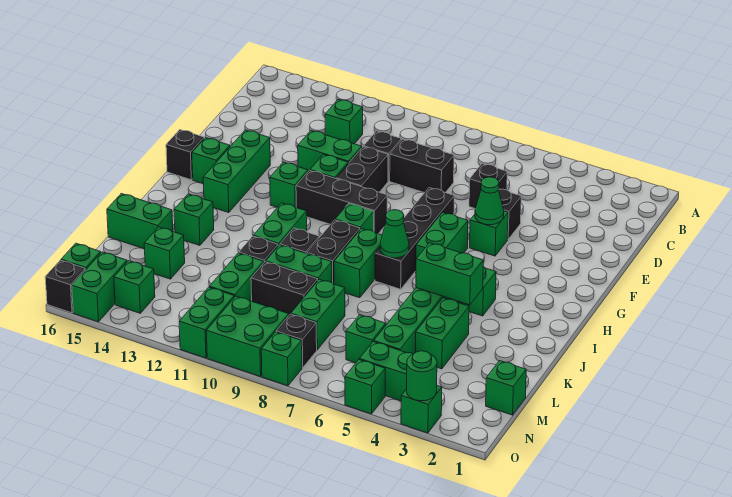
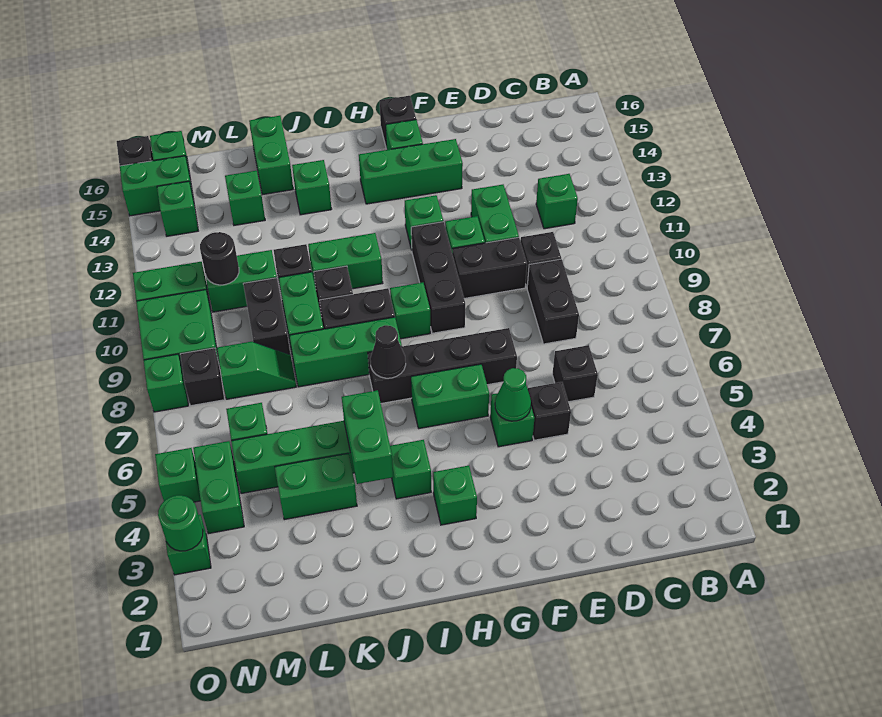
green 1x1 cone [380,210,409,258] -> black 1x1 cone [370,325,406,378]
green 1x2 brick [334,229,382,298] -> green 1x3 brick [289,317,402,387]
green 1x2 brick [291,279,345,350] -> green 1x2 slope [217,342,296,399]
green 1x1 brick [486,361,526,415] -> green 1x1 brick moved to [433,466,477,525]
none -> black 1x1 round brick [200,232,239,285]

